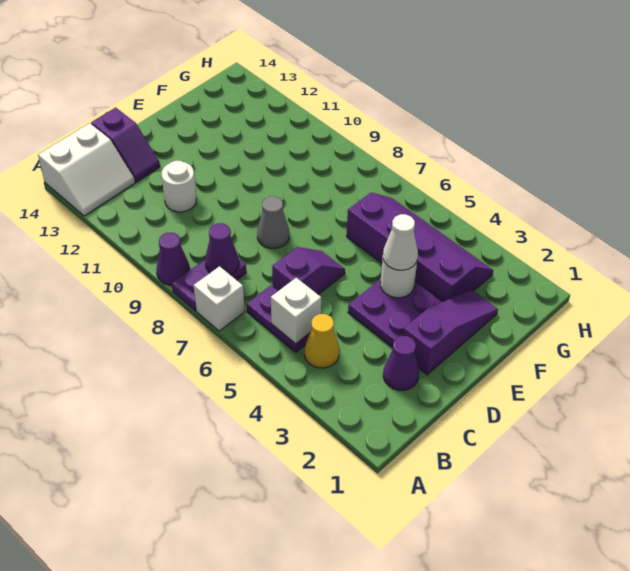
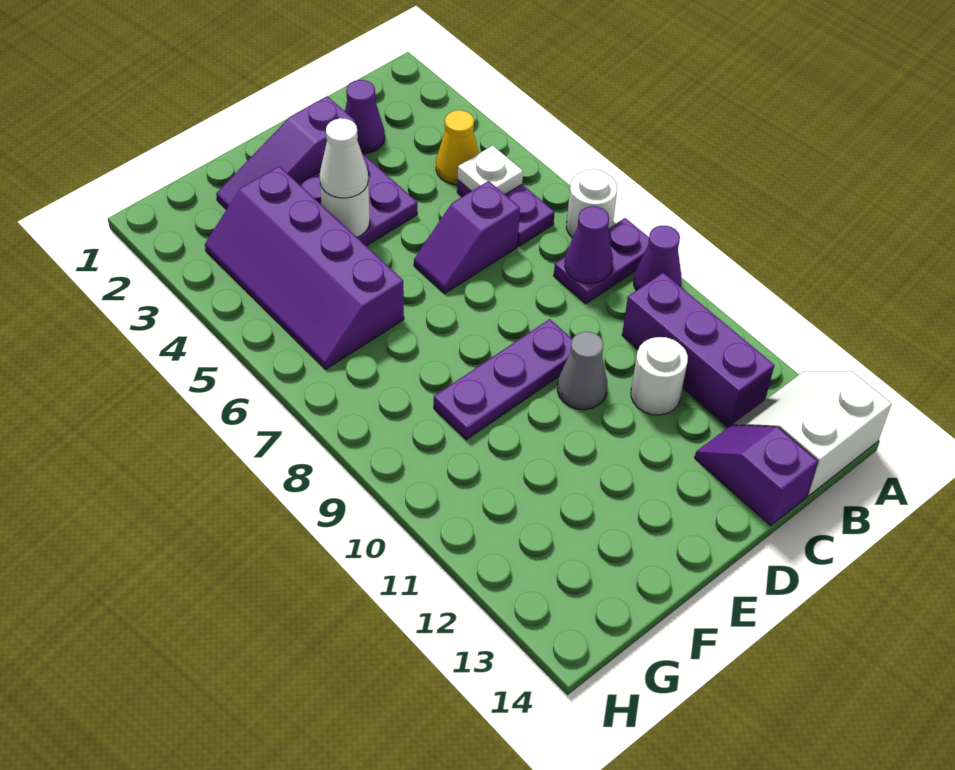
white 1x1 brick [193,266,245,331] -> white 1x1 round brick [566,169,617,238]
white 1x1 brick [271,278,321,344] -> white 1x1 plate [458,146,523,194]
none -> purple 1x3 brick [622,273,774,427]
grey 1x1 cone [257,196,289,248] -> grey 1x1 cone moved to [557,332,607,410]
none -> purple 1x3 plate [434,319,572,440]

